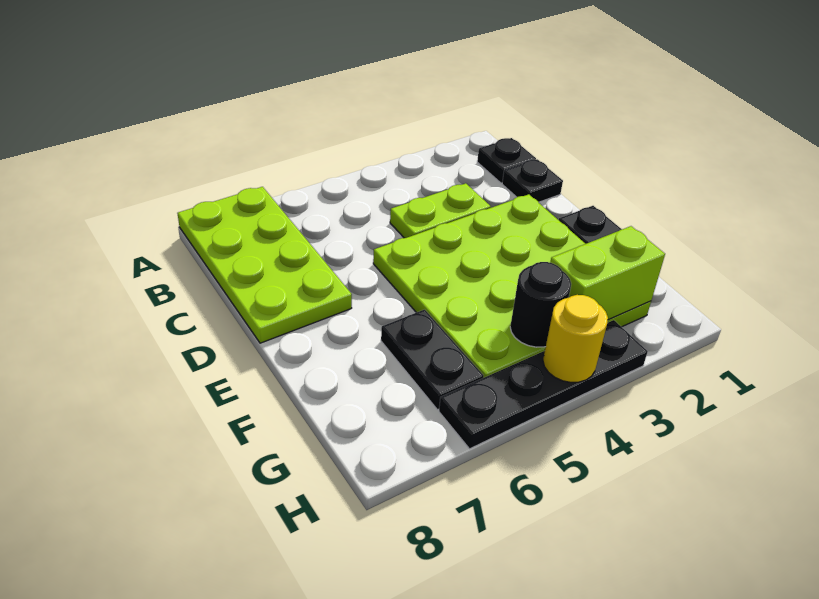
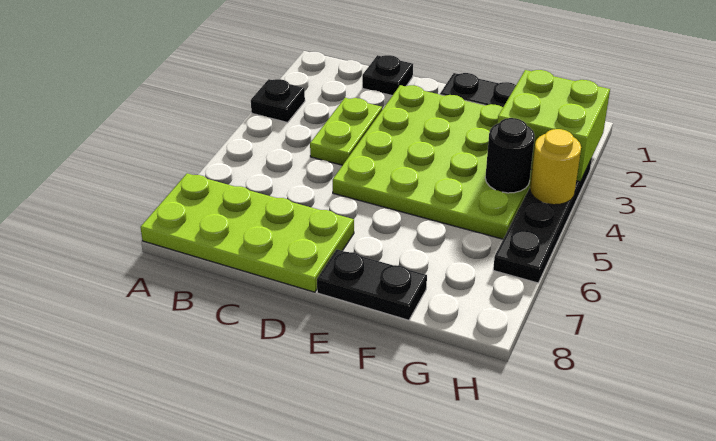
black 1x1 plate [477,138,536,183] -> black 1x1 plate moved to [251,79,305,122]
black 1x2 plate [381,310,484,410] -> black 1x2 plate moved to [317,249,427,320]
lime 1x2 brick [550,226,665,320] -> lime 2x2 brick [497,70,610,182]

